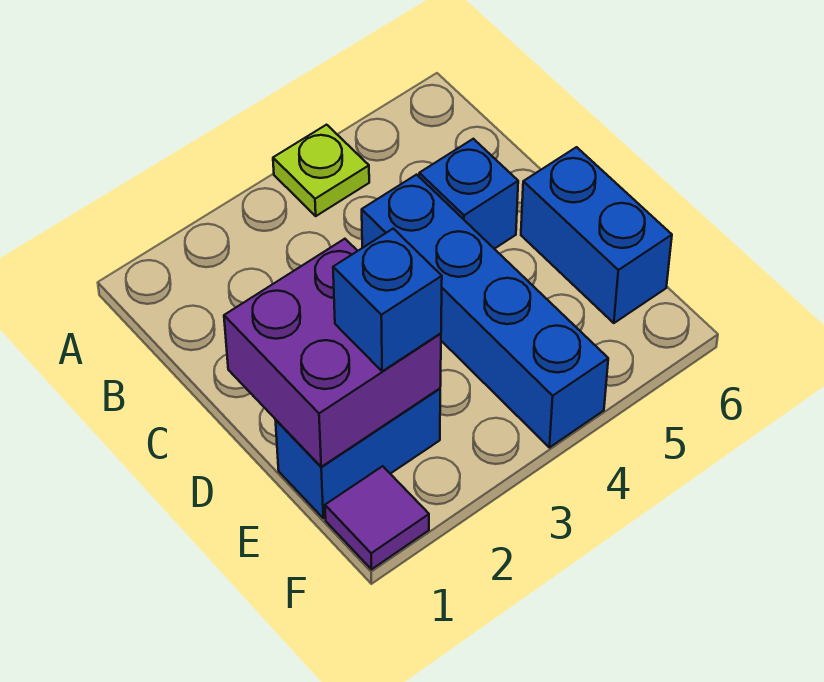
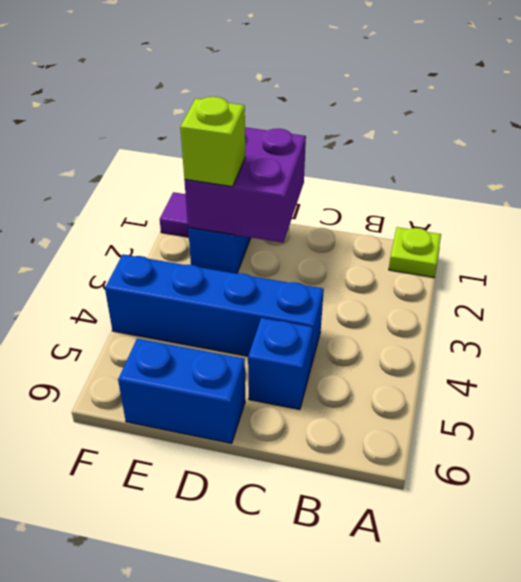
lime 1x1 plate [273,125,369,216] -> lime 1x1 plate moved to [389,227,441,278]
blue 1x1 brick [333,229,442,371] -> lime 1x1 brick [180,97,245,187]

